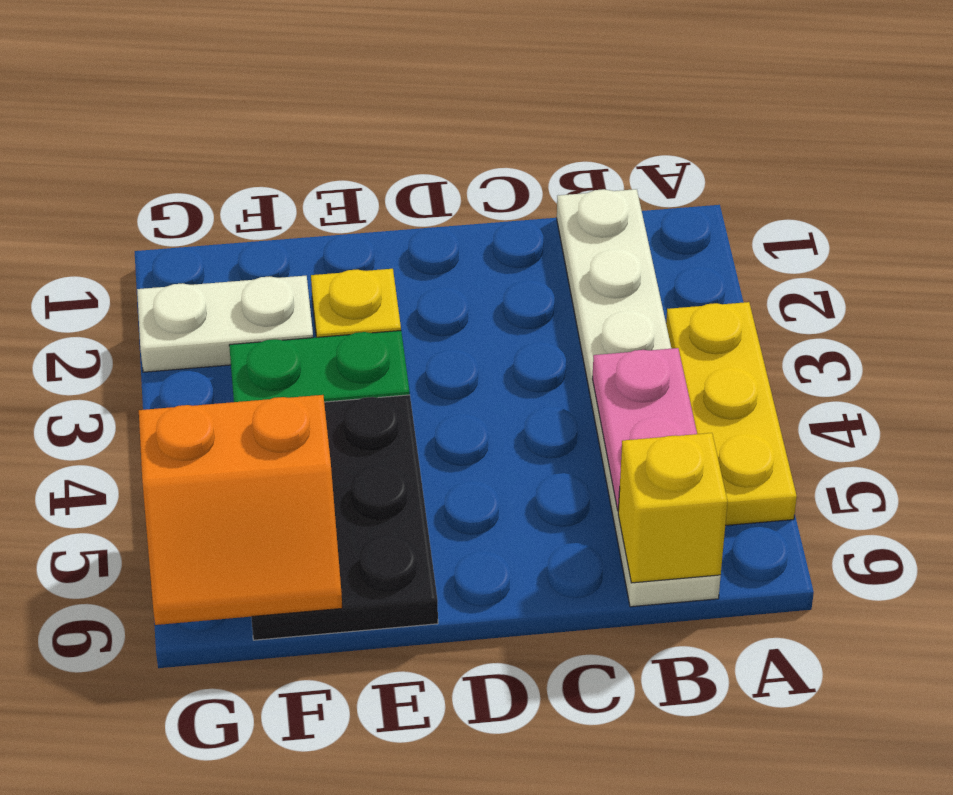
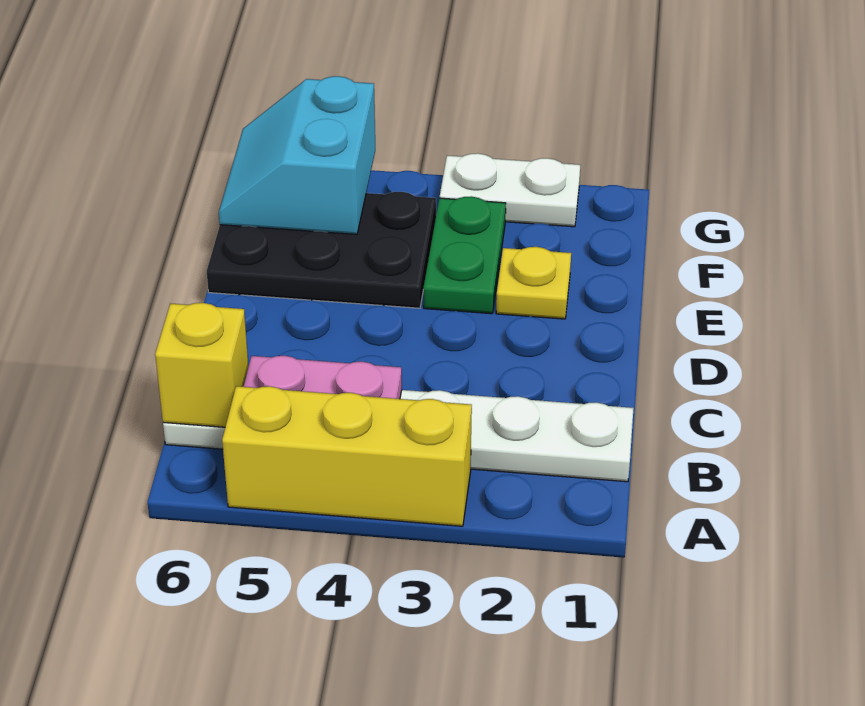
yellow 1x3 plate [666,302,797,525] -> yellow 1x3 brick [222,386,472,526]
white 1x2 plate [137,276,313,372] -> white 1x2 plate turned to [440,153,580,227]
orange 2x2 slope [139,395,342,625] -> cyan 2x2 slope [219,76,375,234]

